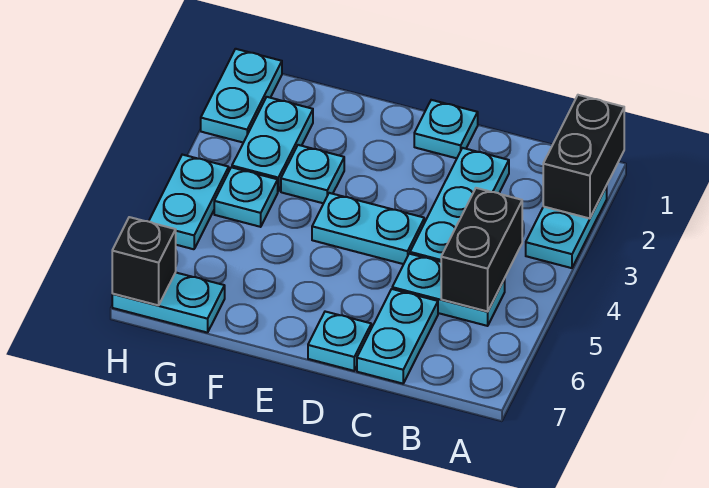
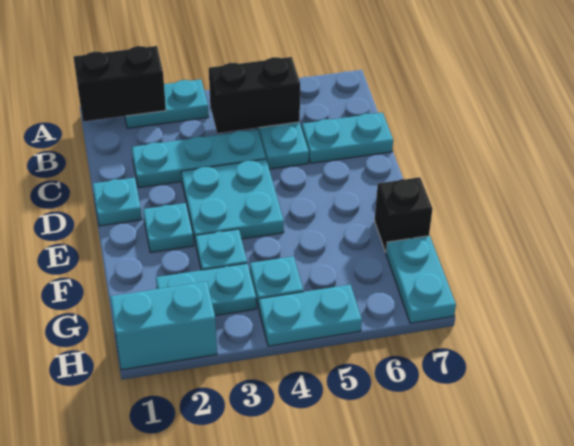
cyan 1x2 plate [312,193,424,264] -> cyan 2x2 plate [181,159,284,244]
cyan 1x1 plate [308,312,371,371] -> cyan 1x1 plate moved to [143,203,194,253]
cyan 1x2 plate [201,49,282,143] -> cyan 1x2 brick [110,282,217,370]
black 1x1 brick [112,217,176,305] -> black 1x1 brick moved to [375,177,432,252]

